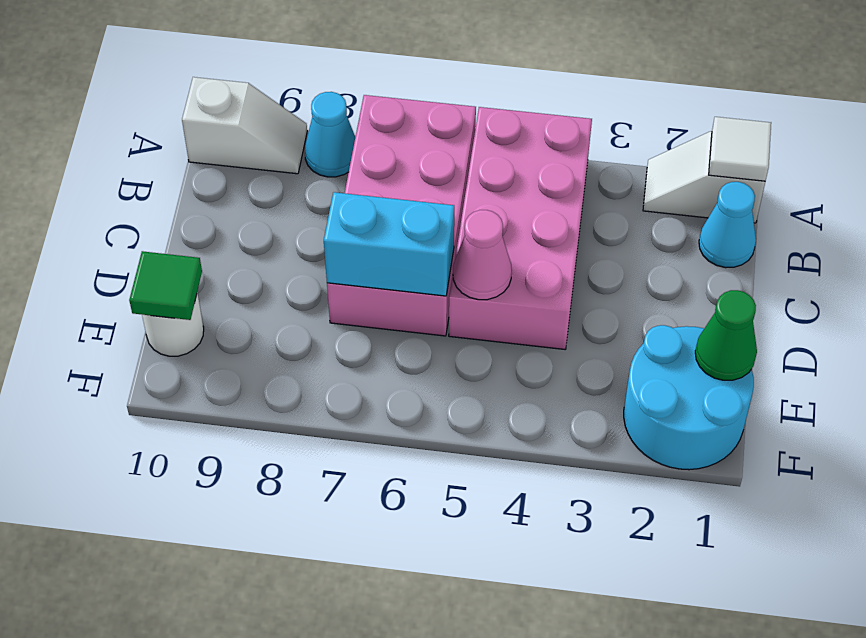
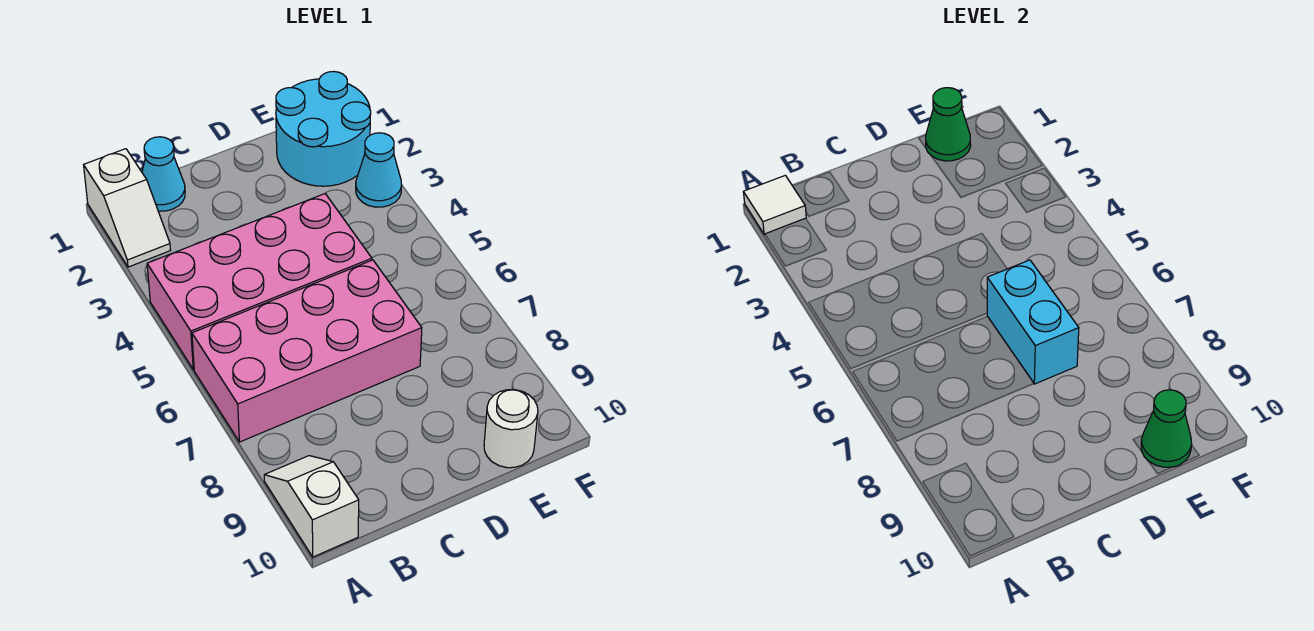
cyan 1x1 cone [305,92,355,177] -> cyan 1x1 cone moved to [356,133,402,207]
pink 1x1 cone [453,210,512,300] -> none
green 1x1 tile [129,251,202,320] -> green 1x1 cone [1141,390,1192,467]

